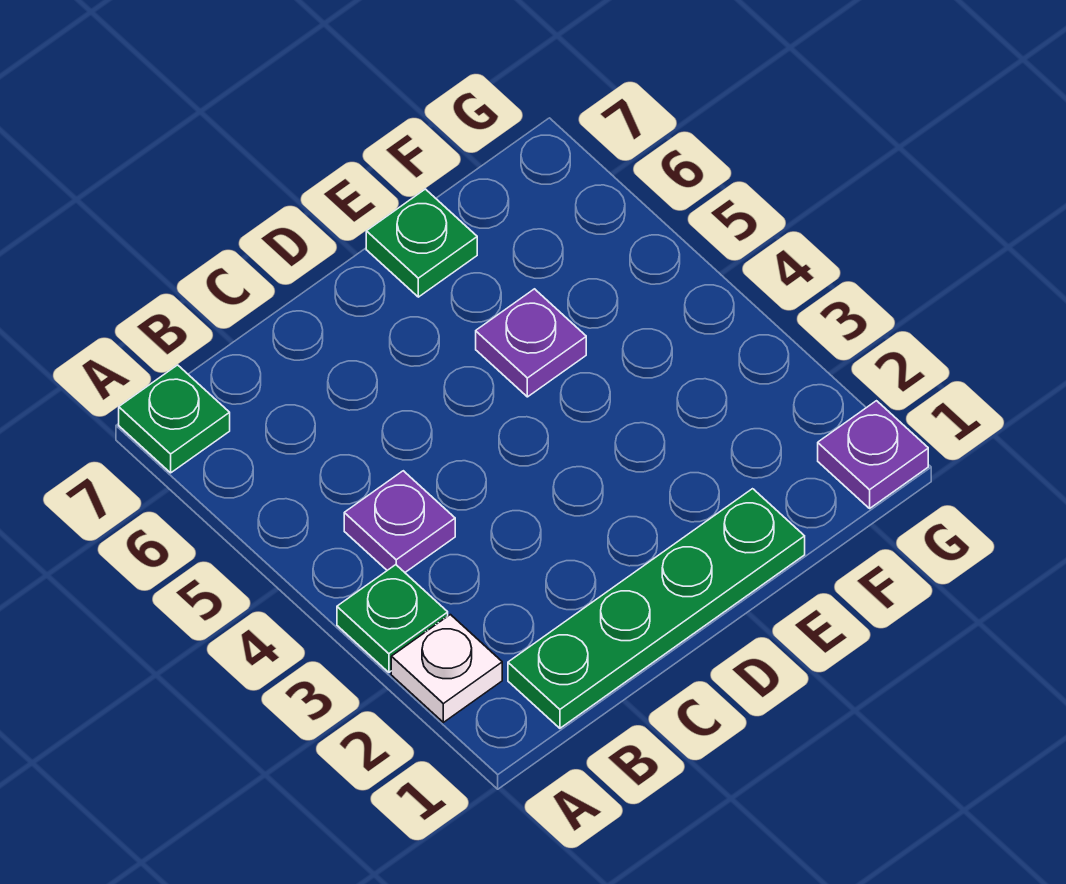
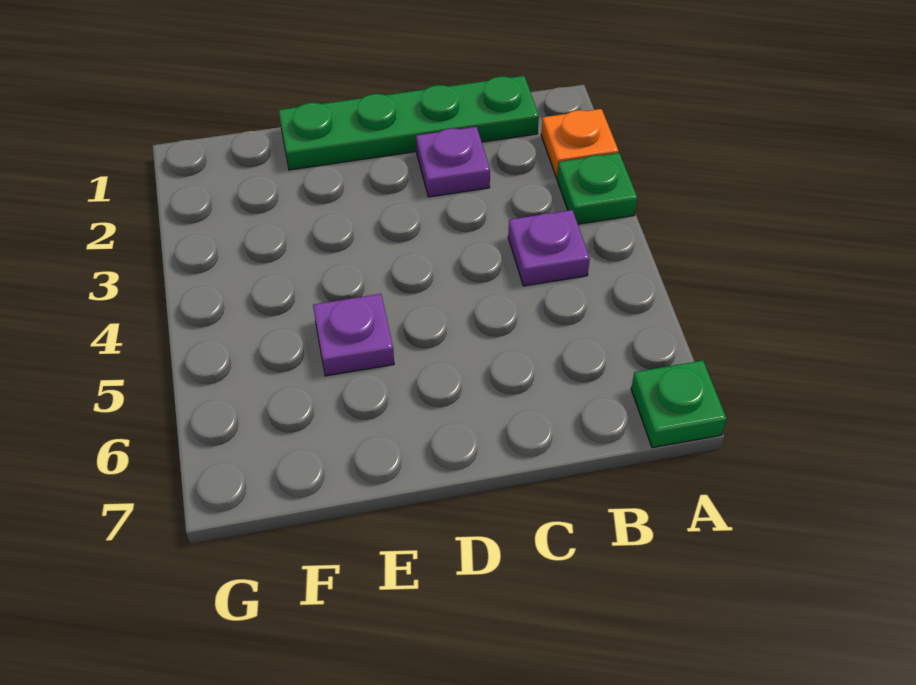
white 1x1 plate [391,615,502,722] -> orange 1x1 plate [541,109,619,178]
green 1x1 plate [366,189,477,297] -> none
purple 1x1 plate [818,401,928,508] -> purple 1x1 plate moved to [416,127,490,197]

